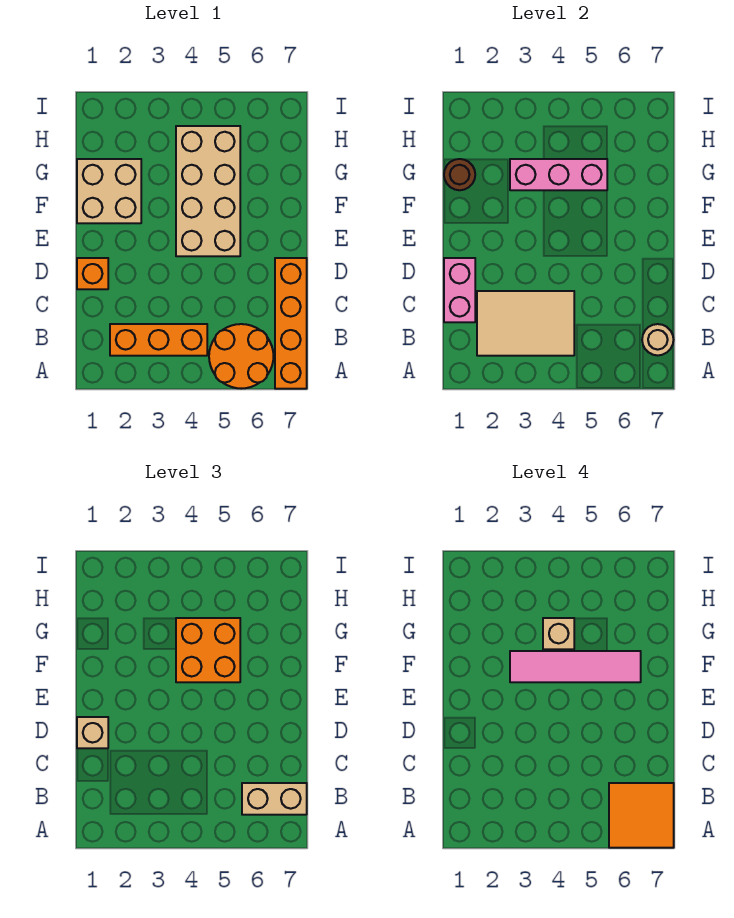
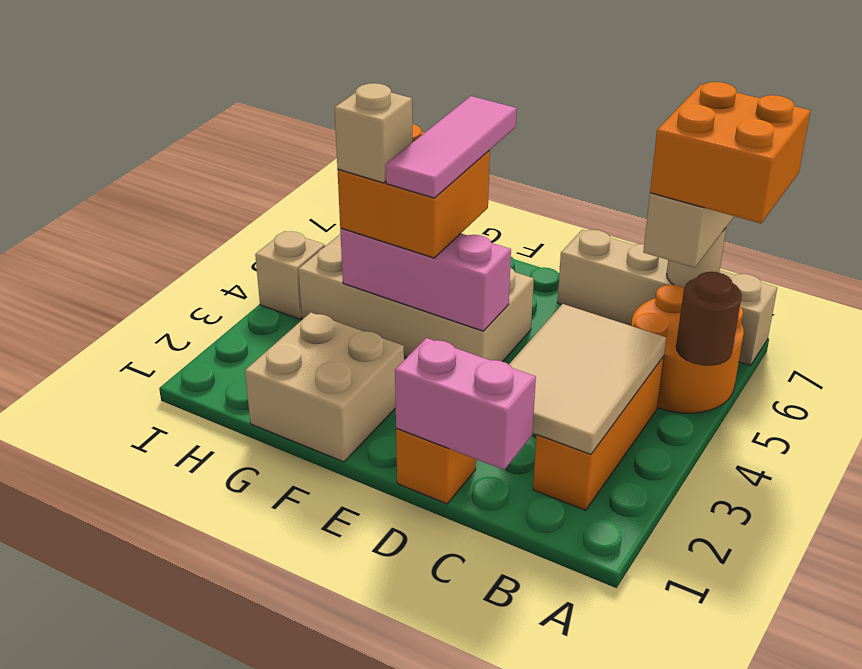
orange 2x2 tile [609,783,674,848] -> orange 2x2 brick [650,82,810,223]
orange 1x4 brick [275,258,307,389] -> tan 1x4 brick [557,230,777,366]
tan 1x1 brick [77,717,108,748] -> tan 1x1 brick moved to [255,231,325,319]
pink 1x4 tile [510,651,641,682] -> pink 1x3 tile [386,96,517,198]
brown 1x1 round brick [444,159,475,190] -> brown 1x1 round brick moved to [676,272,742,366]
pink 1x3 brick [510,159,607,190] -> pink 1x3 brick turned to [340,228,511,331]

